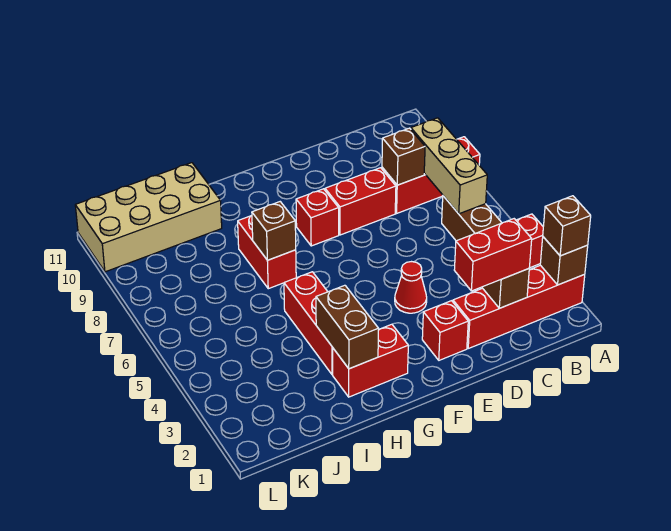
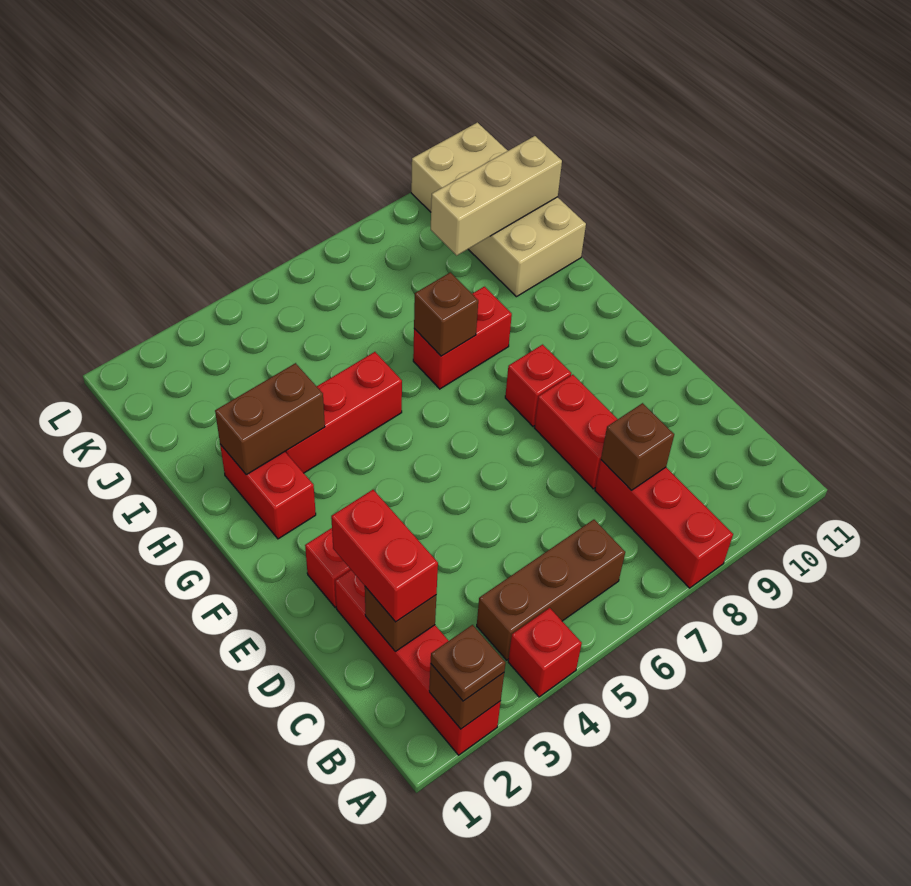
brown 1x1 brick [543,196,591,256] -> brown 1x1 plate [431,625,505,701]
tan 1x3 brick [411,118,487,214] -> tan 1x3 brick moved to [431,136,562,255]
red 1x1 cone [395,262,427,313] -> none

